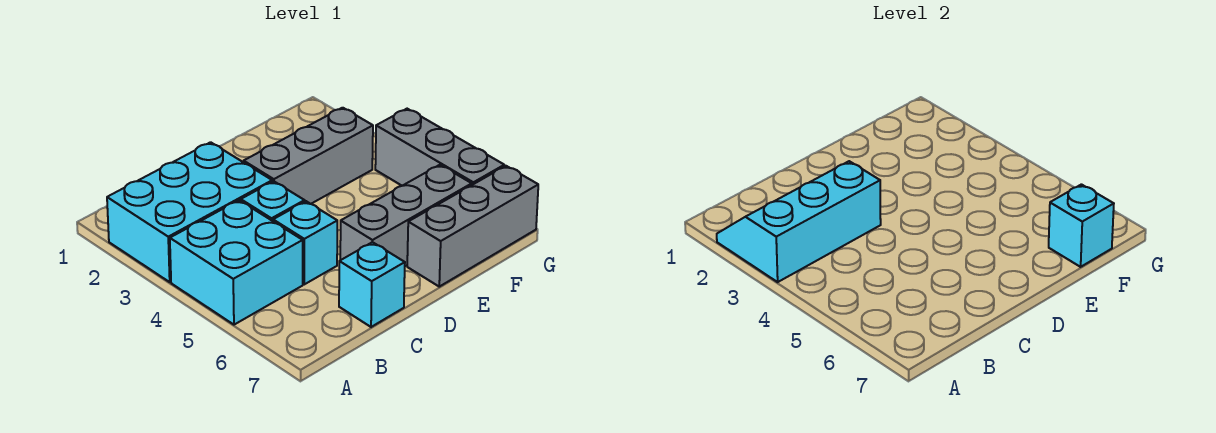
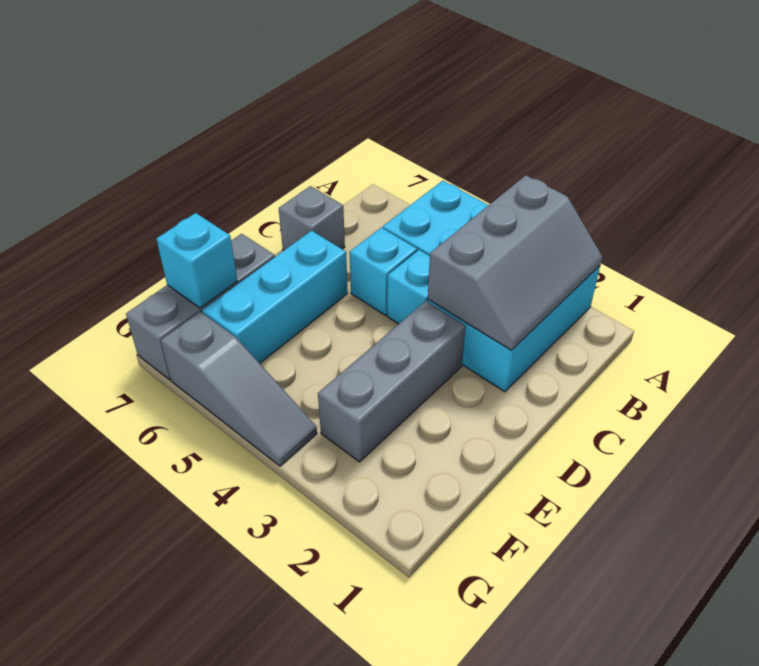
cyan 2x3 slope [717,161,881,282] -> grey 2x3 slope [428,175,602,350]
cyan 1x1 brick [339,242,405,327] -> grey 1x1 brick [279,186,345,250]
grey 1x3 brick [340,165,472,266] -> cyan 1x3 brick [202,231,348,363]
grey 1x3 brick [375,109,504,186] -> grey 1x3 slope [161,312,317,466]

